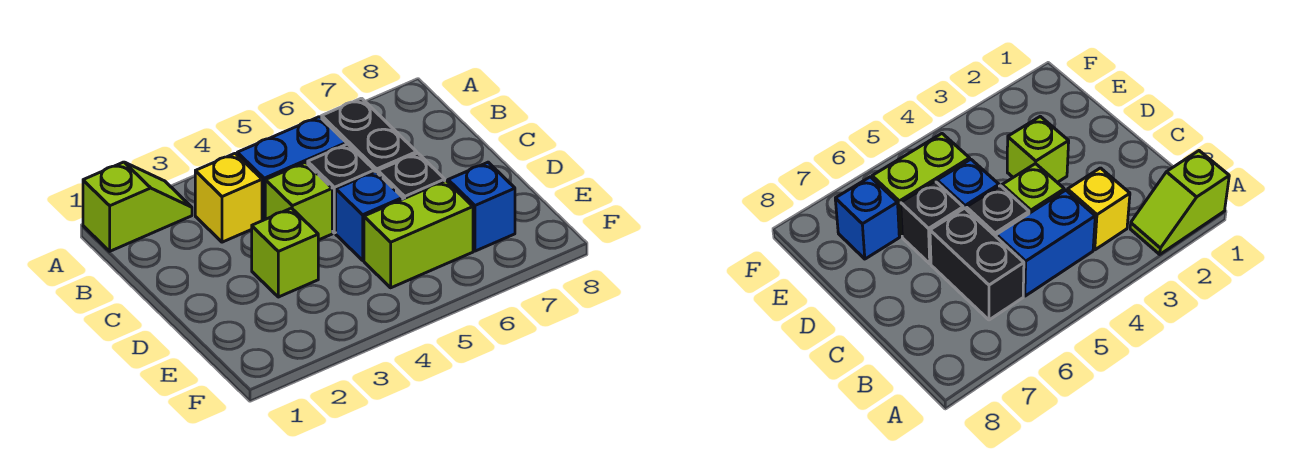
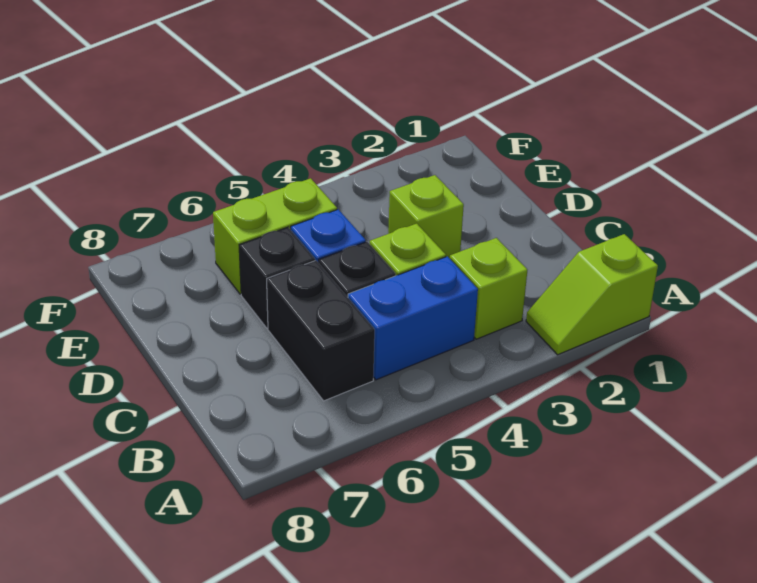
yellow 1x1 brick [195,153,262,242] -> lime 1x1 brick [450,238,527,339]
blue 1x1 brick [448,162,515,251] -> none

